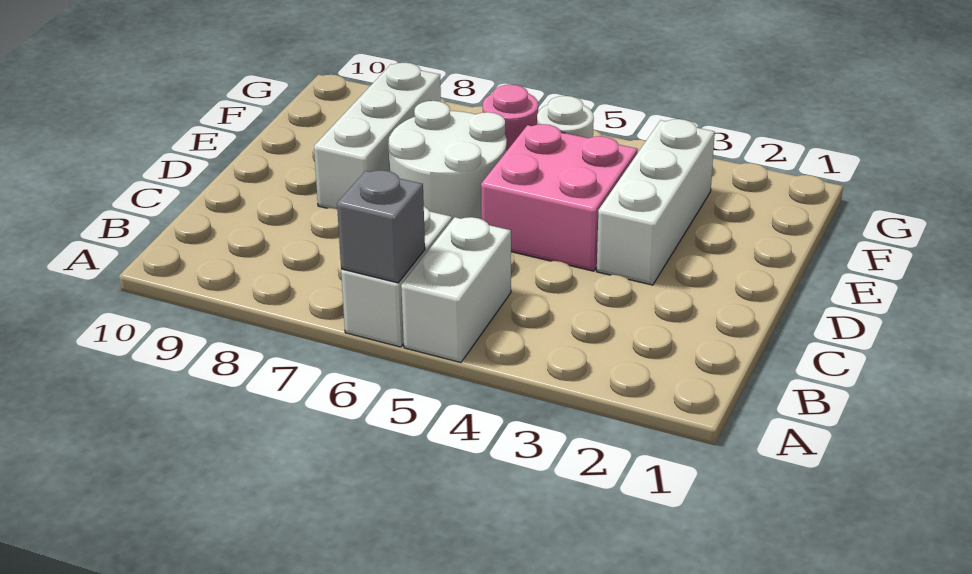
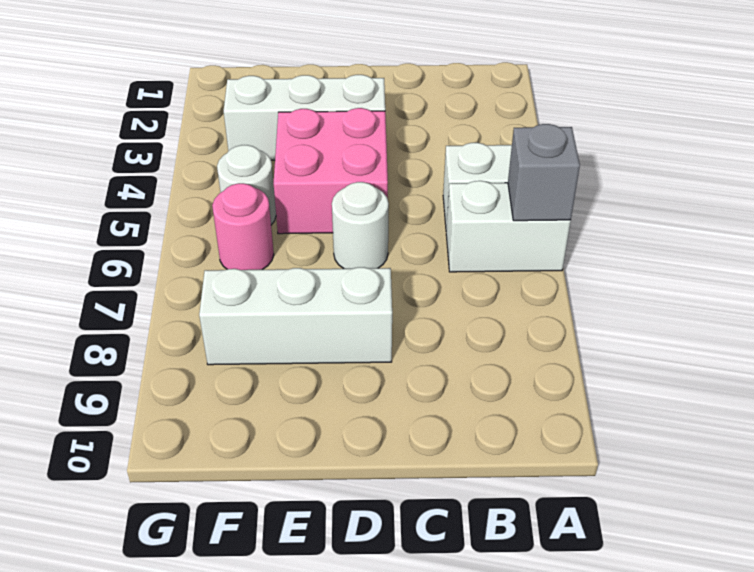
white 2x2 round brick [388,101,507,220] -> white 1x1 round brick [332,182,389,269]

